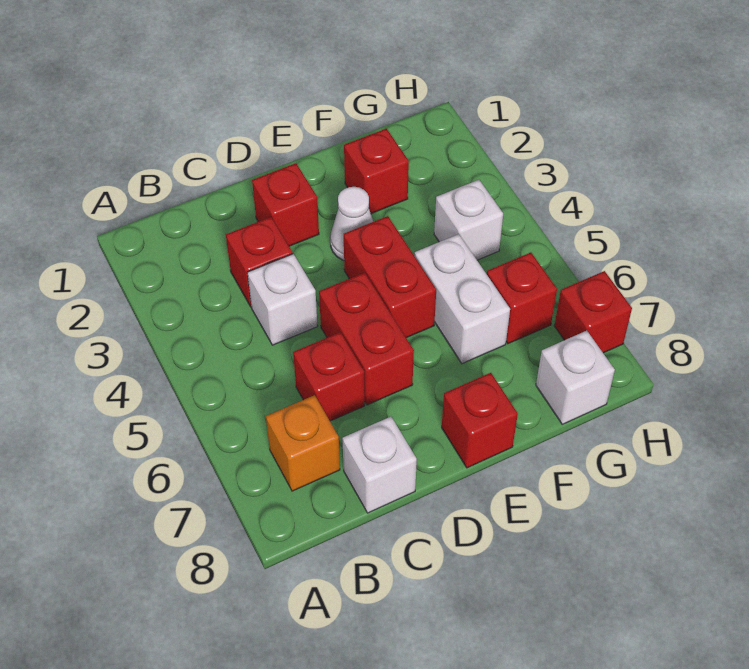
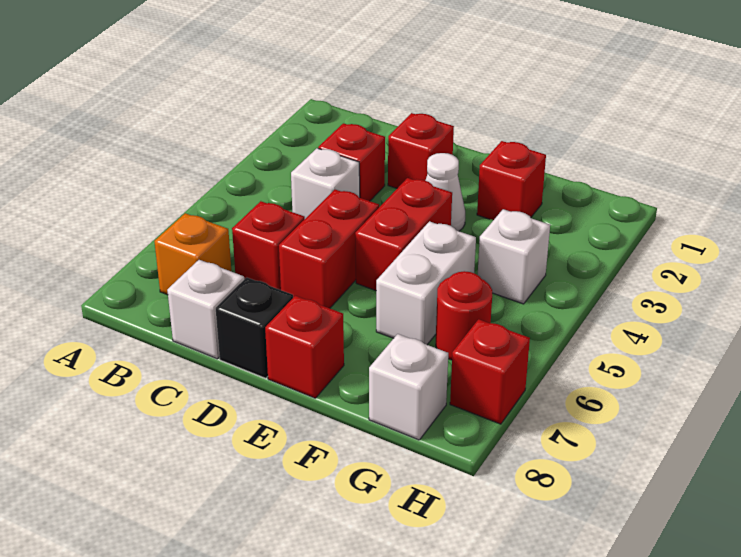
none -> black 1x1 brick [216,277,293,378]
red 1x1 brick [487,253,557,344] -> red 1x1 round brick [436,271,492,360]

